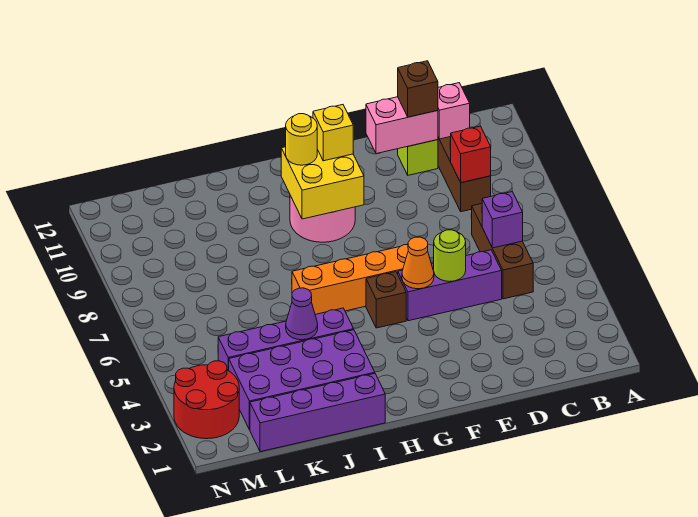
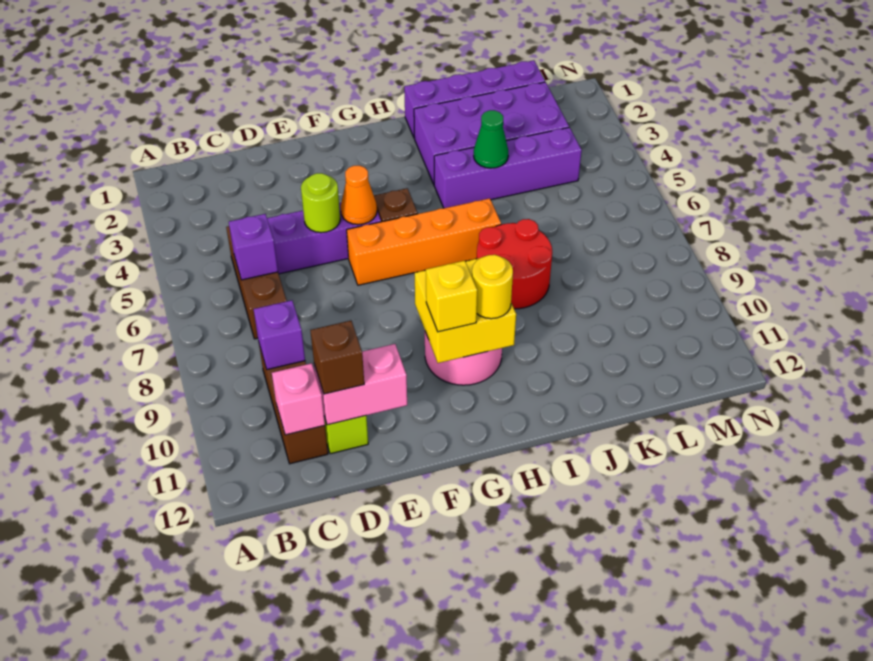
red 1x1 brick [451,126,491,183] -> purple 1x1 brick [254,300,305,369]
purple 1x1 cone [286,288,318,340] -> green 1x1 cone [474,110,508,168]
red 2x2 round brick [174,361,239,439] -> red 2x2 round brick moved to [477,219,552,309]

